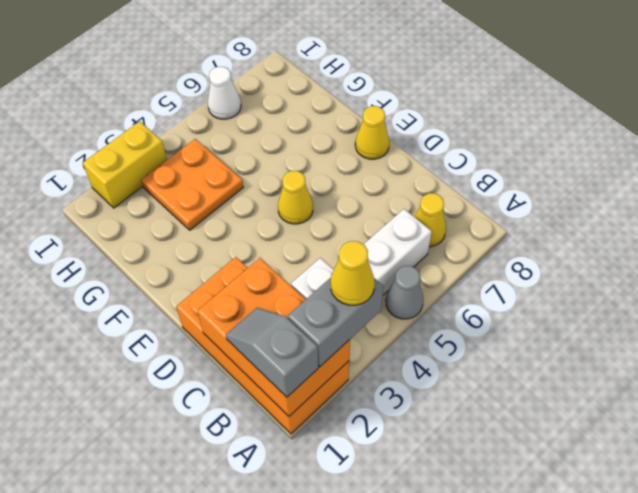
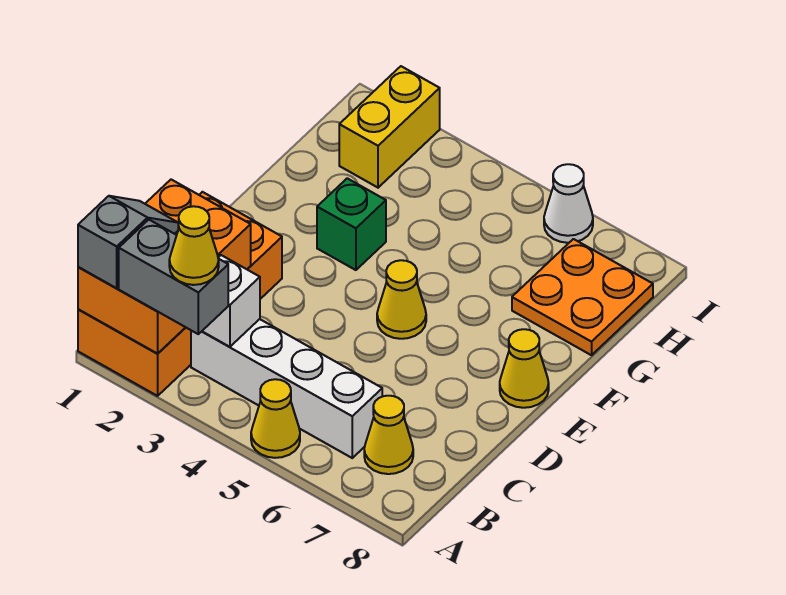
grey 1x1 cone [386,266,423,319] -> yellow 1x1 cone [251,379,300,458]
none -> green 1x1 brick [317,178,386,270]
orange 2x2 plate [141,139,243,230] -> orange 2x2 plate moved to [512,239,653,355]
yellow 1x2 brick [83,121,167,208] -> yellow 1x2 brick turned to [339,66,440,188]

